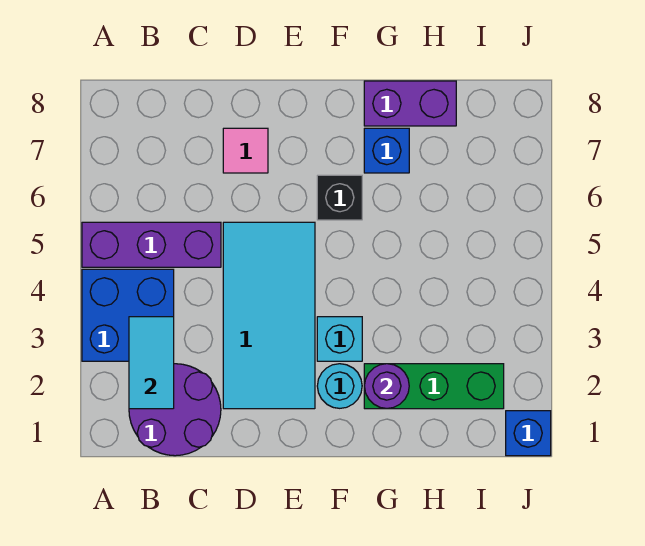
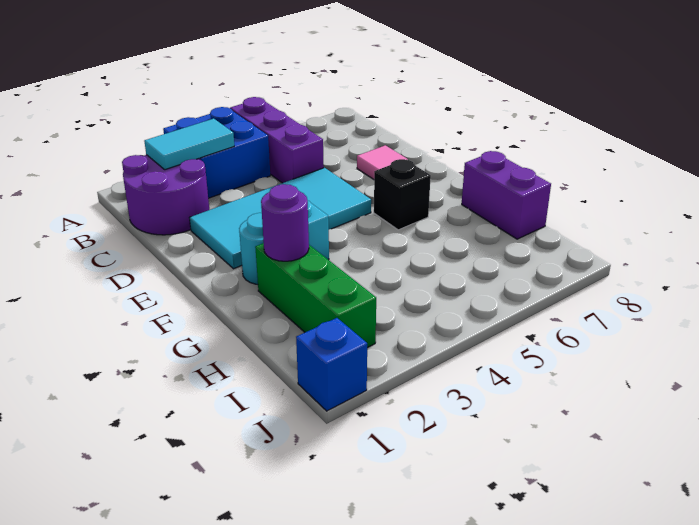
blue 1x1 brick [364,128,409,173] -> none

